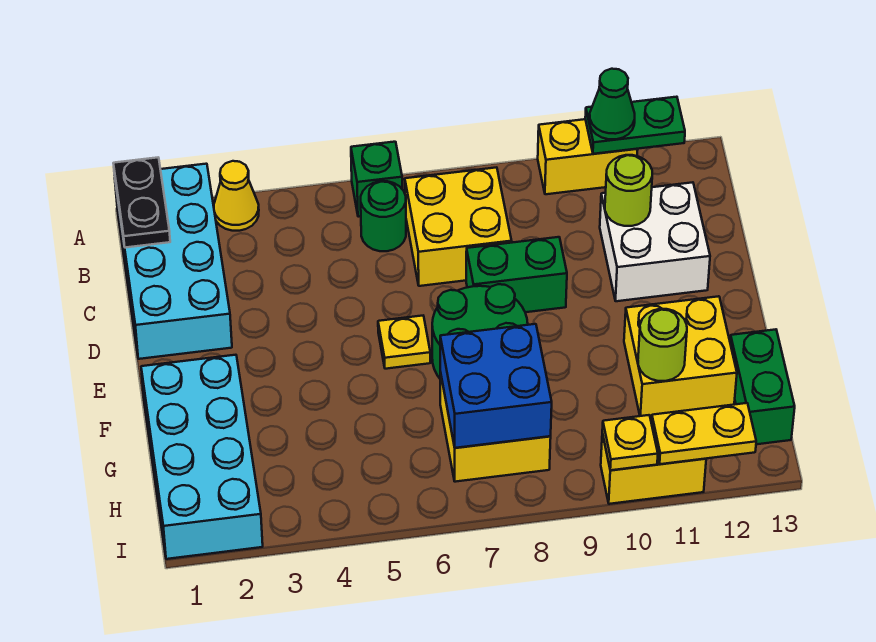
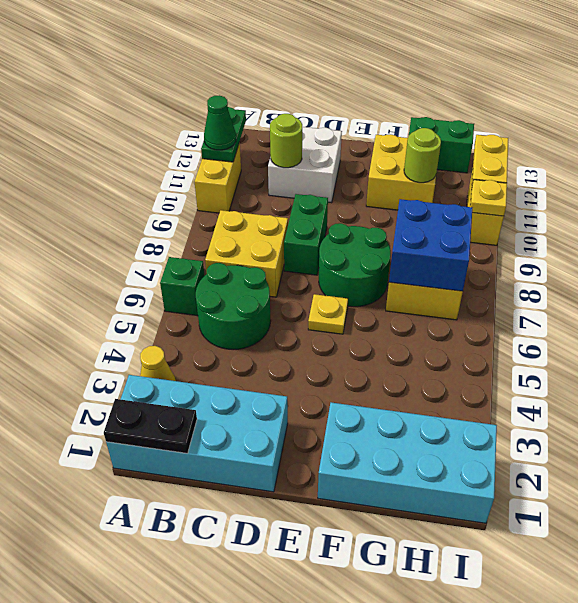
green 1x1 round brick [361,181,406,251] -> green 2x2 round brick [196,263,271,349]

